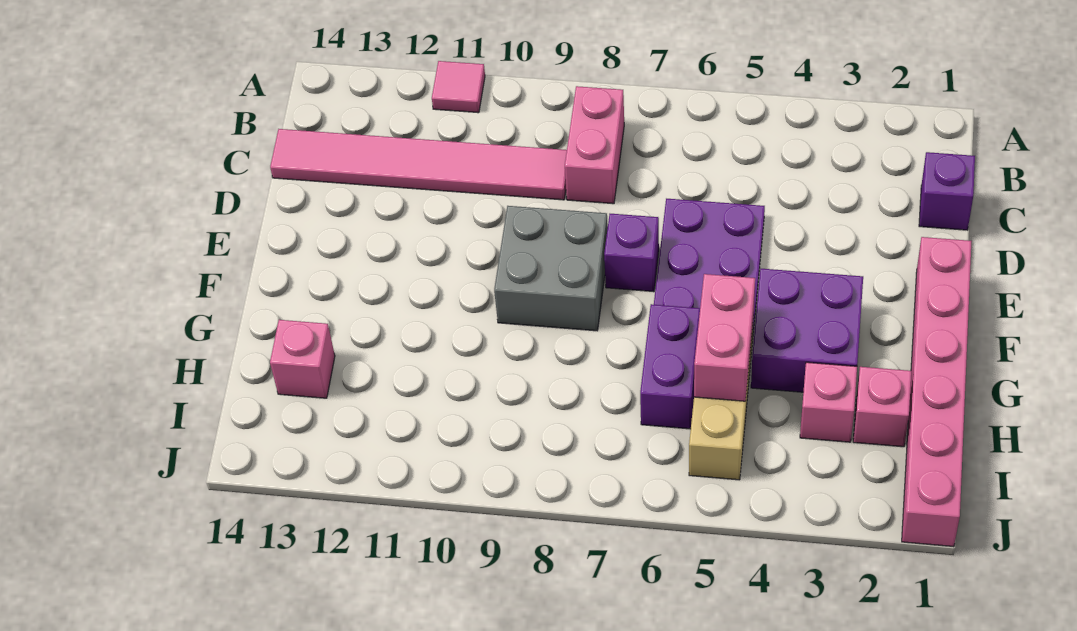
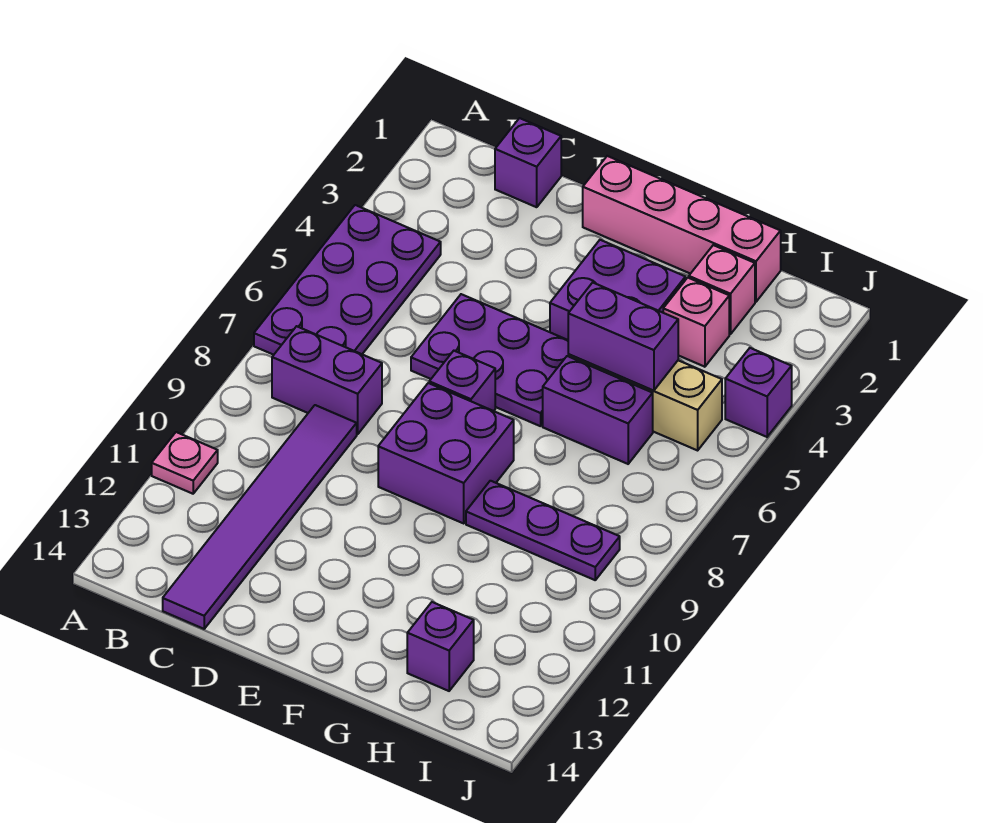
none -> purple 2x4 plate [254,205,441,355]
pink 1x1 tile [432,61,485,113] -> pink 1x1 plate [152,432,218,494]
pink 1x2 brick [565,86,624,204] -> purple 1x2 brick [272,326,382,434]
pink 1x6 tile [270,129,567,200] -> purple 1x6 tile [163,405,357,629]
pink 1x6 brick [902,237,972,547] -> pink 1x4 brick [583,156,781,302]
grey 2x2 brick [494,206,608,331] -> purple 2x2 brick [378,383,514,523]
pink 1x2 brick [694,274,755,401] -> purple 1x2 brick [568,283,678,391]
none -> purple 1x3 plate [466,481,620,580]
pink 1x1 brick [270,320,335,398] -> purple 1x1 brick [407,602,474,691]
none -> purple 1x1 brick [725,348,792,437]

